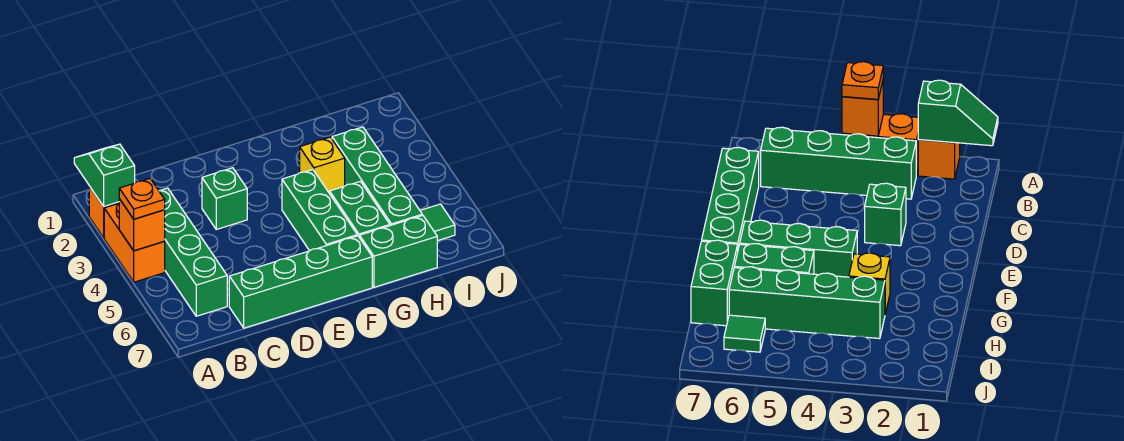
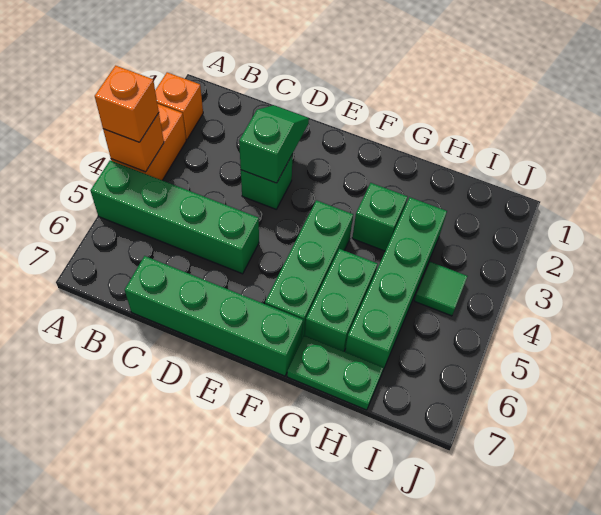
green 1x2 slope [74,144,135,206] -> green 1x2 slope moved to [239,105,309,183]
orange 1x1 plate [119,179,165,219] -> orange 1x1 brick [95,66,159,142]
green 1x4 brick [159,188,227,316] -> green 1x4 brick turned to [90,160,259,274]
yellow 1x1 brick [300,137,345,194] -> green 1x1 brick [352,183,407,251]
green 1x2 brick [360,215,437,287] -> green 1x2 plate [287,335,384,410]
green 1x1 tile [420,204,455,241] -> green 1x1 tile moved to [415,262,468,316]

